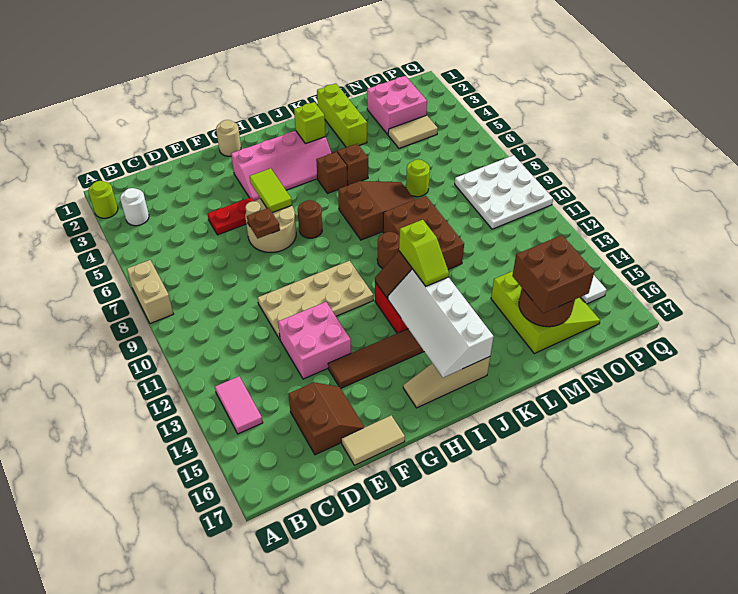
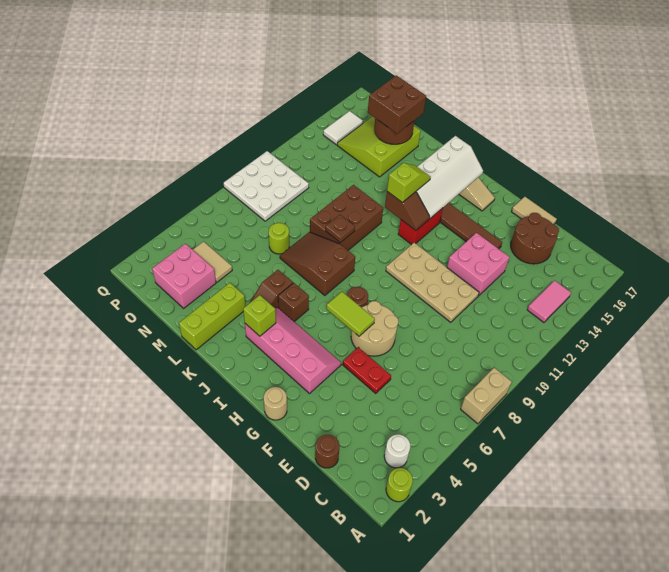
brown 2x2 slope [288,382,365,455] -> brown 2x2 round brick [511,213,559,264]
brown 1x1 plate [247,208,280,238] -> brown 1x1 plate moved to [325,215,355,243]
lime 1x2 tile [250,168,292,213] -> lime 1x2 tile turned to [327,292,375,336]
brown 1x1 round brick [377,232,400,268] -> brown 1x1 round brick moved to [315,435,339,468]

